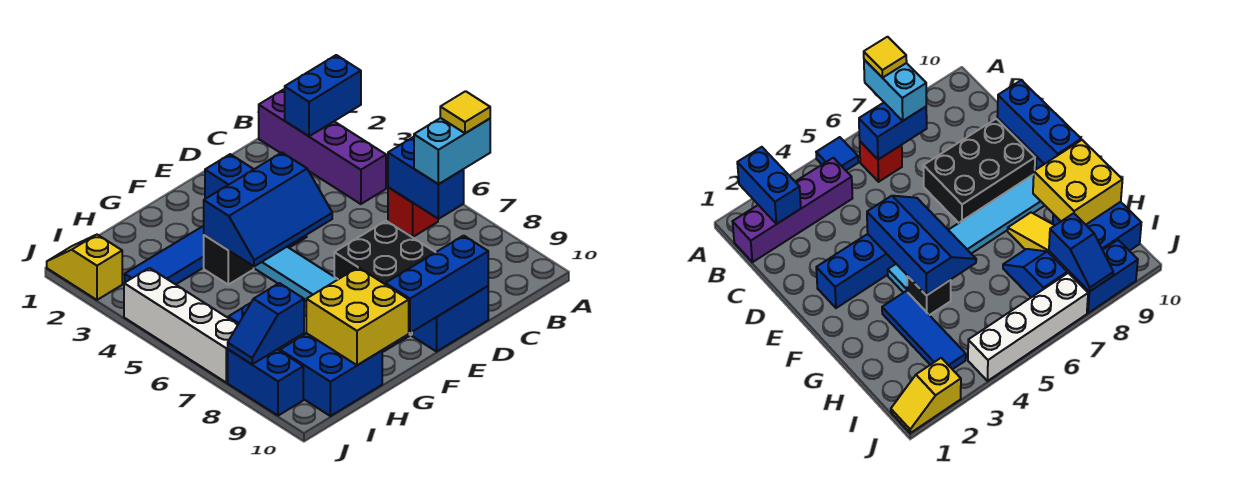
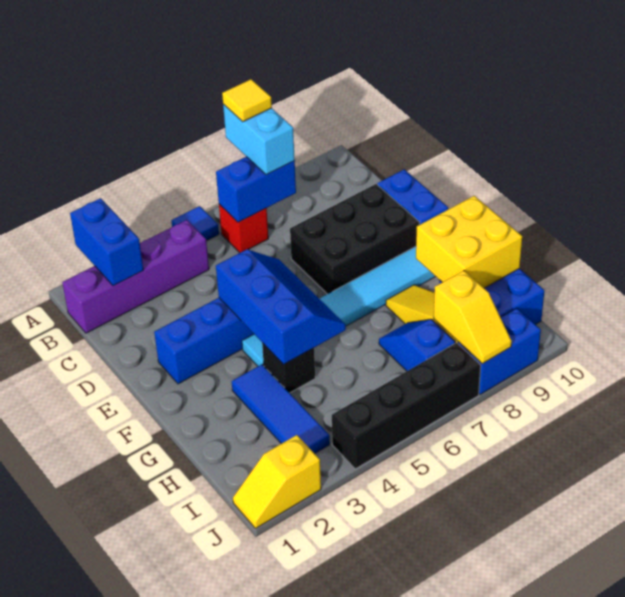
blue 1x3 brick [385,236,488,333] -> none
blue 1x2 slope [228,283,304,364] -> yellow 1x2 slope [434,271,512,364]
white 1x4 brick [124,268,238,383] -> black 1x4 brick [332,343,481,469]

